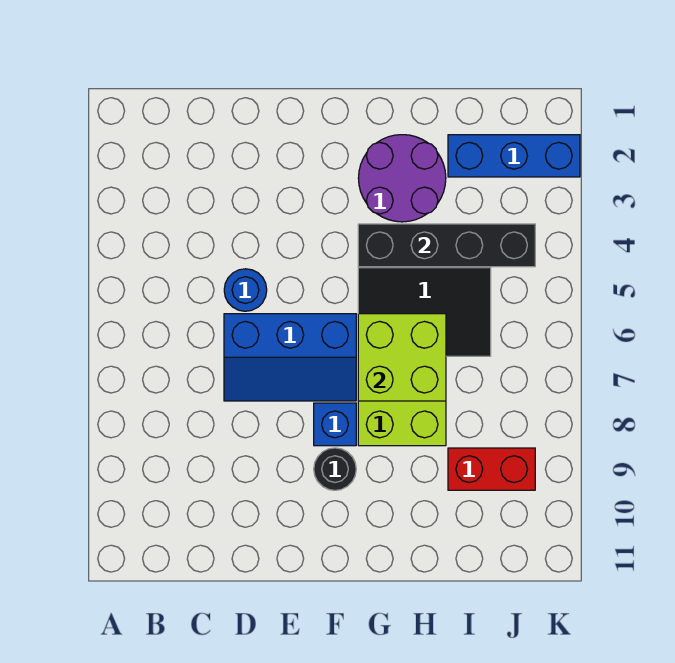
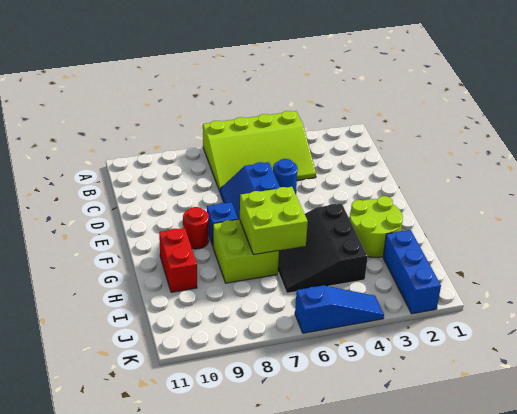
none -> lime 3x4 slope [203,111,316,191]
black 1x1 round brick [314,448,356,490] -> red 1x1 round brick [183,207,209,249]
purple 2x2 round brick [358,135,446,222] -> lime 2x2 round brick [350,196,403,257]
black 1x4 brick [358,224,535,267] -> none
red 1x2 brick [448,448,535,490] -> red 1x2 brick moved to [159,228,197,292]
none -> blue 1x3 slope [295,285,384,333]

